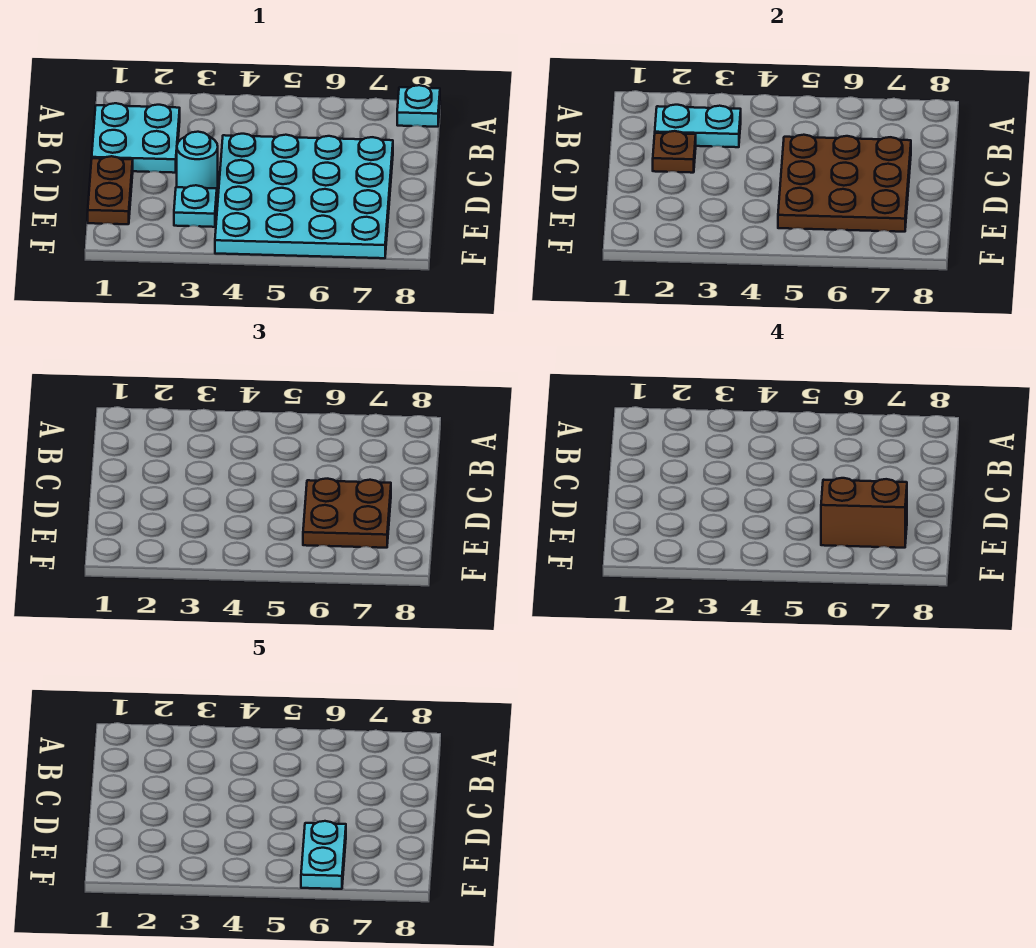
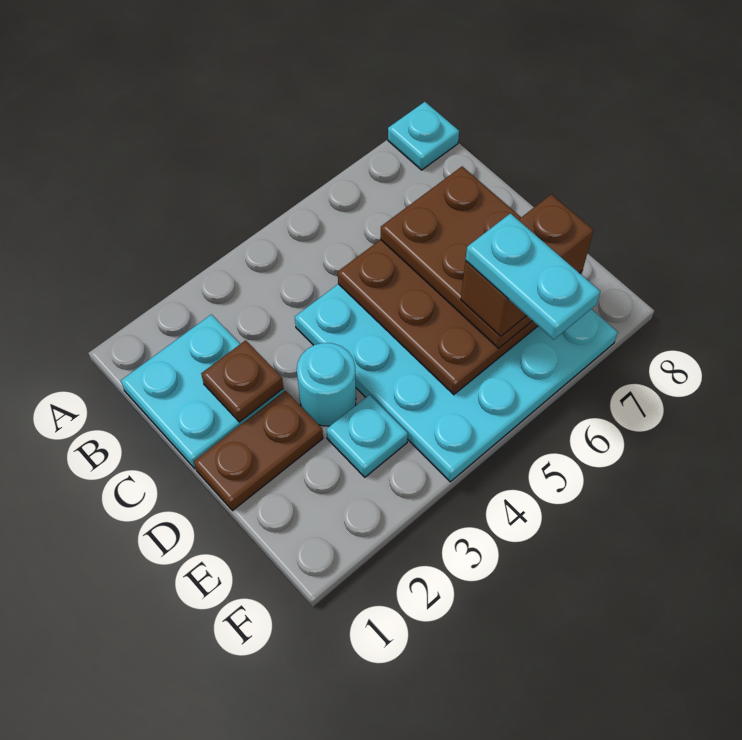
cyan 1x2 plate [655,105,741,147] -> none
brown 1x2 plate [88,156,133,224] -> brown 1x2 plate turned to [194,391,323,511]
brown 2x2 plate [303,479,391,548] -> brown 2x3 plate [380,166,582,348]

